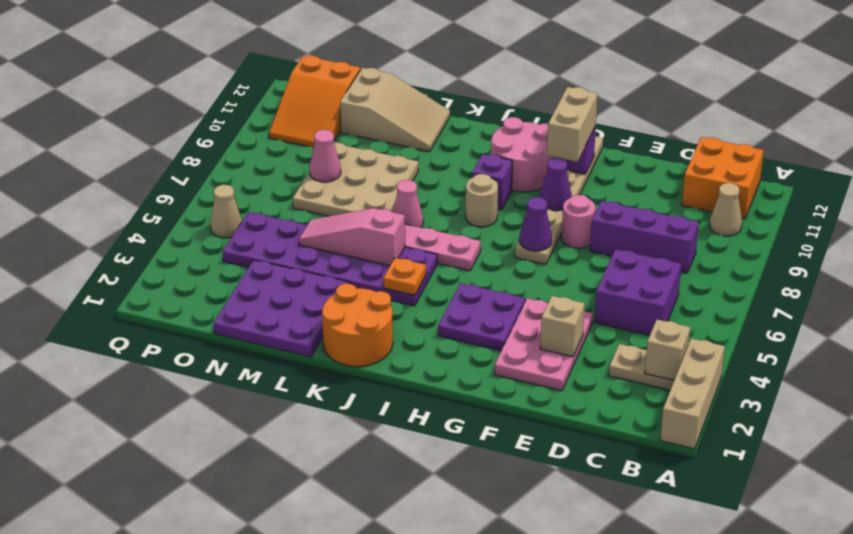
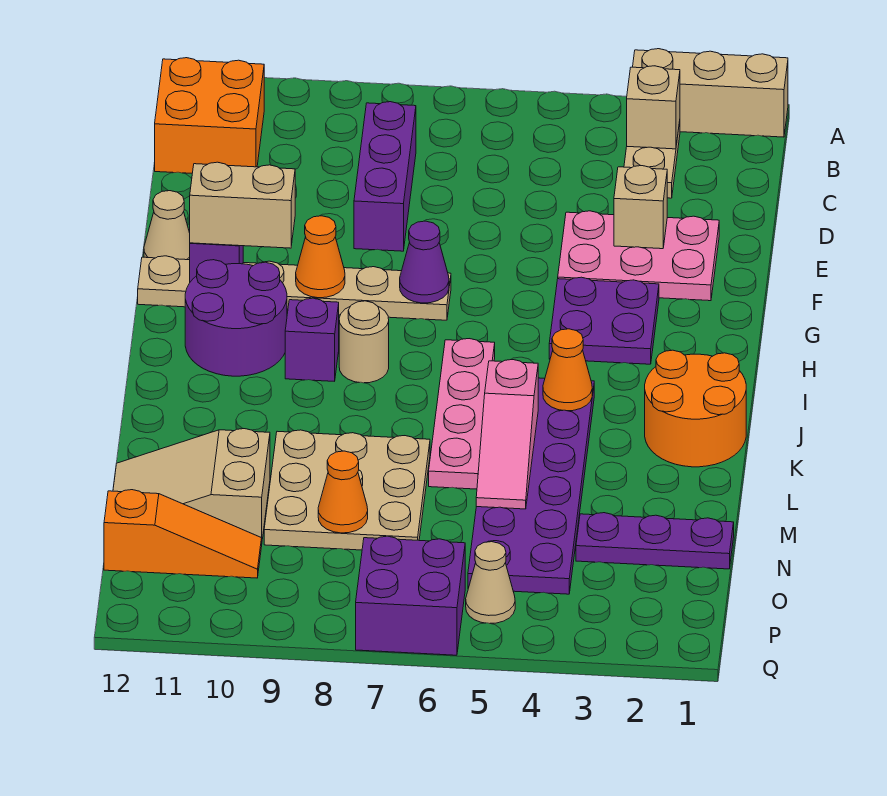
tan 1x1 cone [710,183,742,236] -> tan 1x1 cone moved to [144,191,190,260]
purple 2x2 brick [594,249,681,335] -> purple 2x2 brick moved to [356,536,465,655]
pink 1x1 round brick [562,195,596,248] -> none
purple 1x1 cone [540,157,572,211] -> orange 1x1 cone [296,216,345,298]
pink 2x2 round brick [491,117,555,192] -> purple 2x2 round brick [185,260,287,376]
orange 1x1 plate [383,258,426,295] -> orange 1x1 cone [543,329,592,411]
pink 1x1 cone [393,180,423,228] -> none
purple 3x3 plate [213,260,349,357] -> purple 1x3 plate [576,513,734,569]
tan 2x3 slope [340,68,450,152] -> tan 2x3 slope turned to [113,429,270,539]
pink 1x1 cone [309,130,341,182] -> orange 1x1 cone [318,451,368,533]
orange 2x3 slope [269,56,361,148] -> orange 1x3 slope [104,490,262,578]

